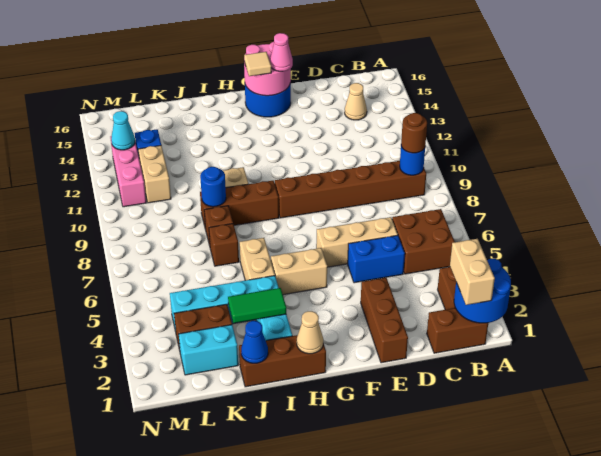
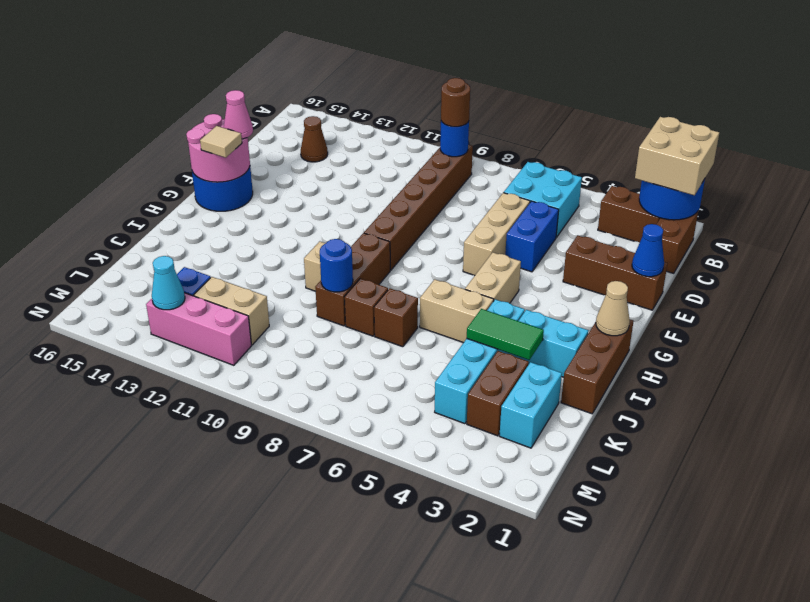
tan 1x2 brick [450,239,495,305] -> tan 2x2 brick [635,117,719,195]
brown 2x2 brick [392,209,455,274] -> cyan 2x2 brick [504,162,582,238]
tan 1x1 cone [345,83,367,120] -> brown 1x1 cone [301,116,328,162]
green 1x2 tile [228,288,286,323] -> green 1x2 tile turned to [467,309,544,360]
blue 1x1 cone [241,321,268,363] -> blue 1x1 cone moved to [632,224,664,277]

